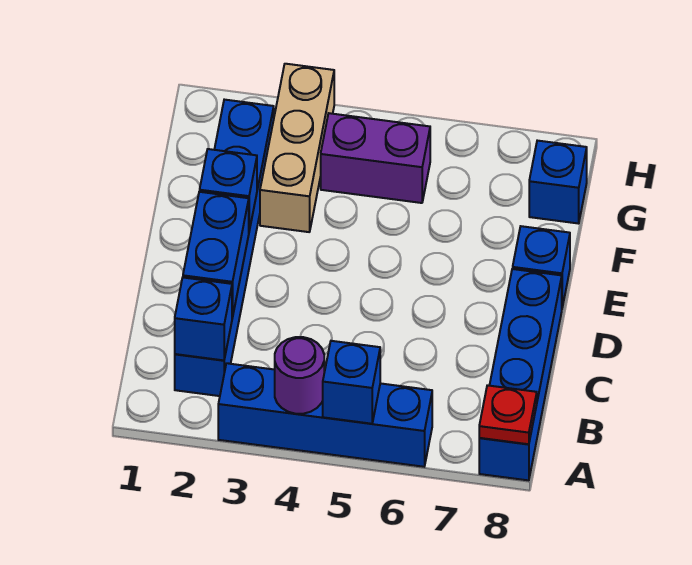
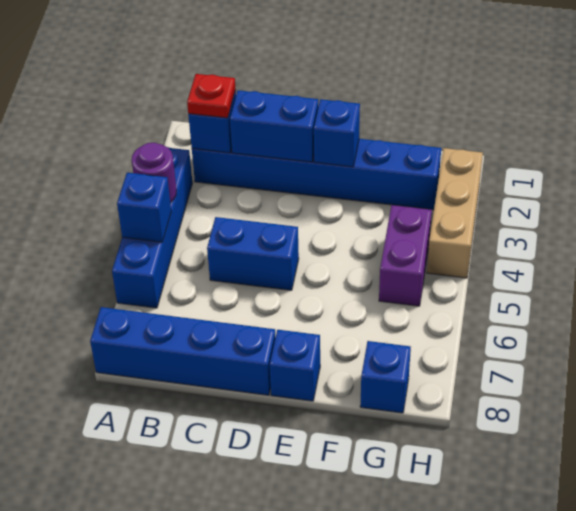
red 1x1 plate [479,385,537,444] -> red 1x1 plate moved to [187,74,236,118]
none -> blue 1x2 brick [207,217,299,290]
tan 1x3 brick [260,64,334,232] -> tan 1x3 brick turned to [427,148,483,278]

